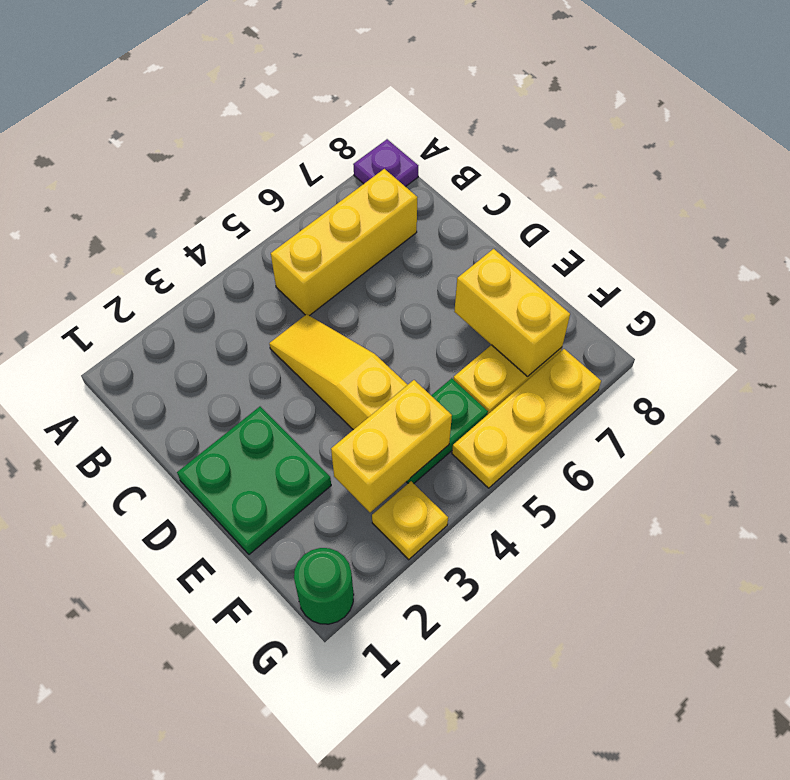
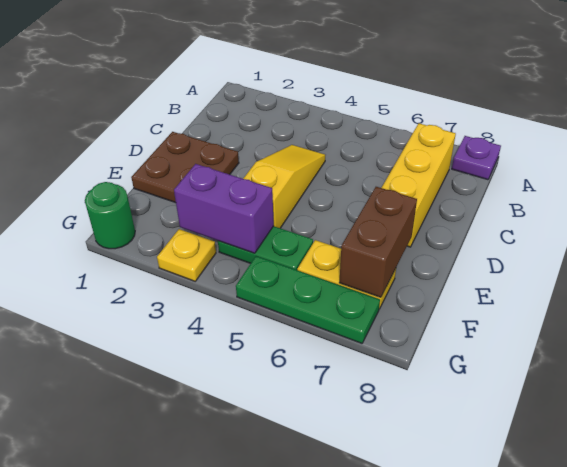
yellow 1x3 brick [271,169,418,316] -> yellow 1x3 brick turned to [382,123,456,247]
green 2x2 plate [177,407,331,554] -> brown 2x2 plate [131,132,239,203]
yellow 1x2 brick [454,249,570,377] -> brown 1x2 brick [339,187,417,297]
yellow 1x2 brick [331,380,452,512] -> purple 1x2 brick [174,164,274,253]
yellow 1x3 plate [452,349,601,488] -> green 1x3 plate [236,256,380,343]

